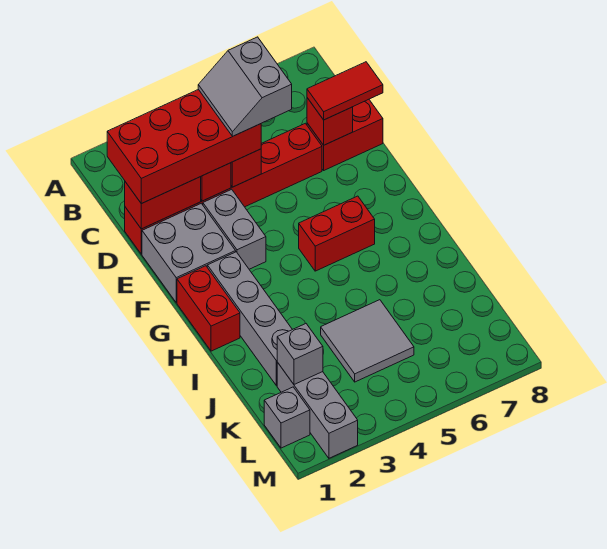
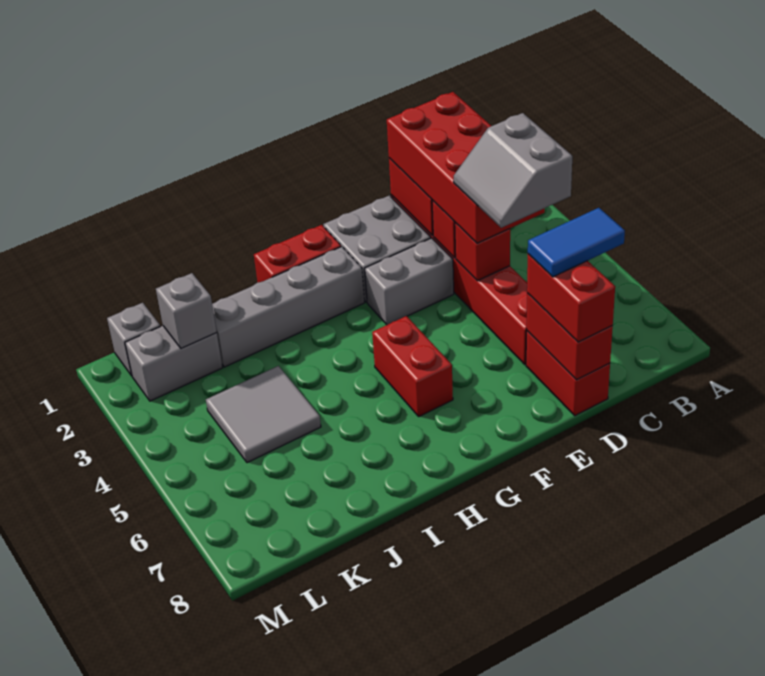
grey 2x2 slope [198,37,292,136] -> grey 2x2 slope turned to [454,113,572,228]
none -> blue 1x2 tile [528,208,625,277]
red 1x1 brick [307,98,353,145] -> red 1x2 brick [526,293,613,380]
red 1x2 tile [307,62,383,120] -> red 1x2 brick [527,254,615,342]
grey 1x3 brick [277,362,358,458] -> grey 1x2 brick [125,326,223,401]

